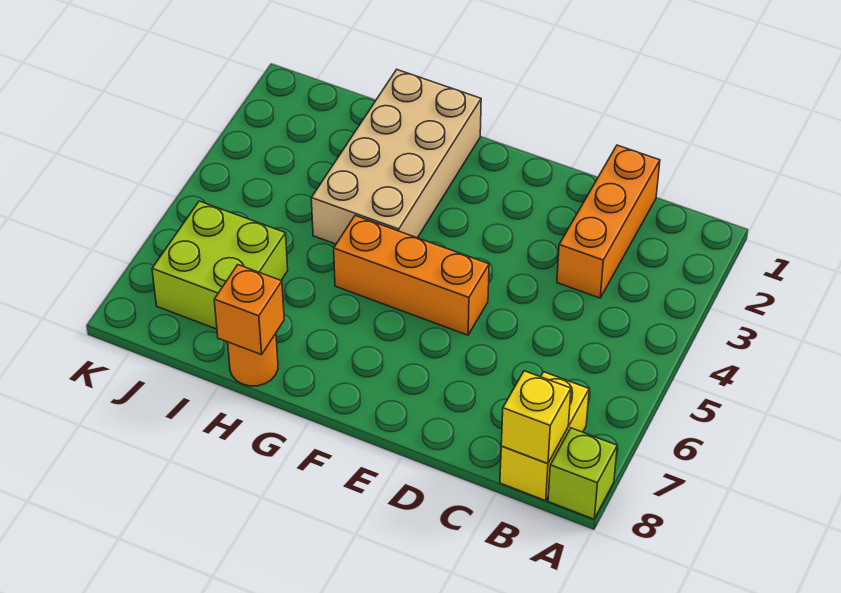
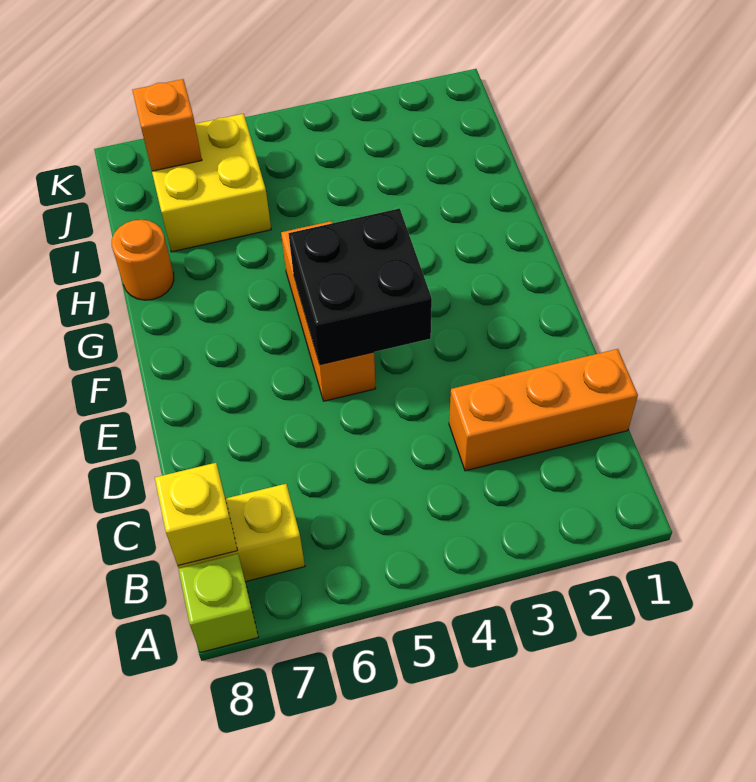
none -> black 2x2 brick [288,208,432,365]
tan 2x4 brick [311,69,481,244] -> none
orange 1x1 brick [214,265,284,355] -> orange 1x1 brick moved to [132,79,202,171]
lime 2x2 brick [152,201,288,329] -> yellow 2x2 brick [152,114,271,252]

